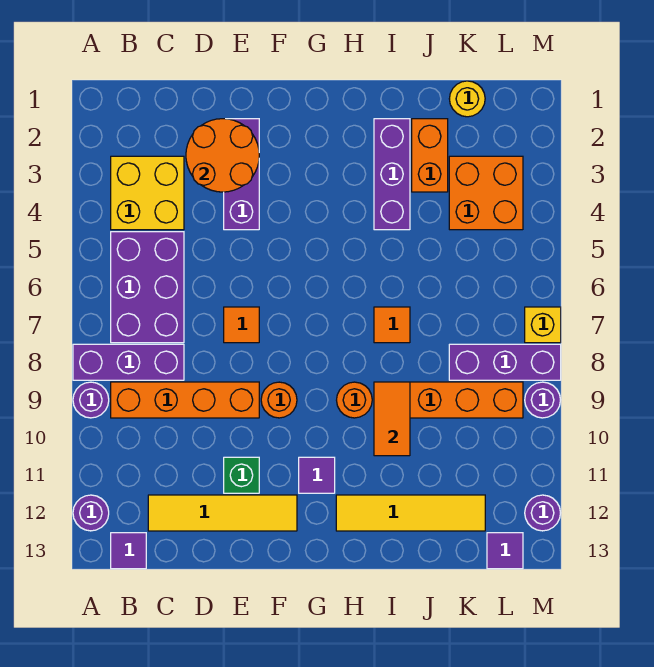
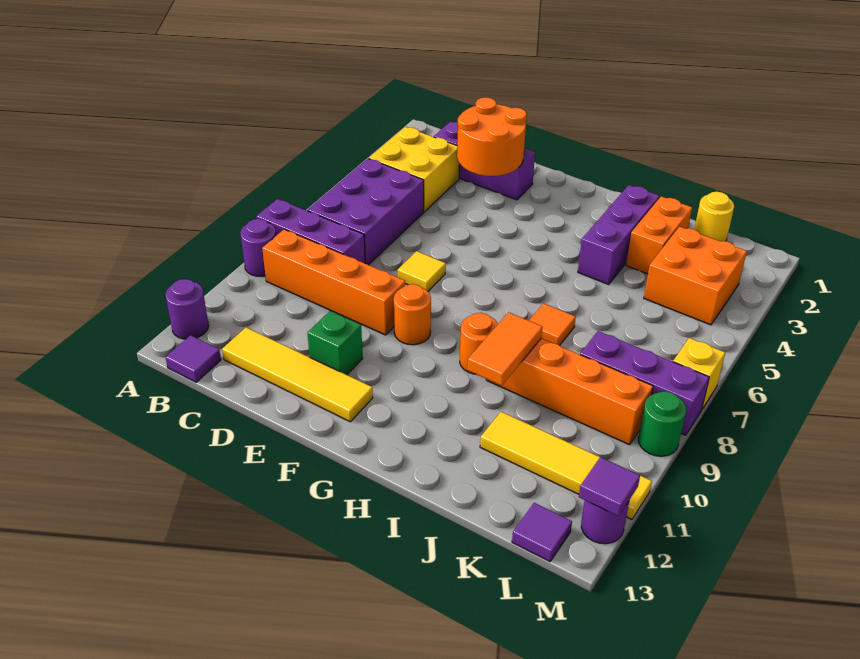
purple 1x3 brick [224,119,259,230] -> purple 1x3 brick turned to [434,122,535,200]
orange 1x1 tile [224,307,259,343] -> yellow 1x1 tile [398,251,446,291]
purple 1x1 tile [299,457,335,493] -> purple 1x1 tile moved to [579,457,640,516]
yellow 1x4 tile [336,495,485,531] -> yellow 1x4 tile moved to [480,412,652,520]
purple 1x1 round brick [525,382,560,418] -> green 1x1 round brick [638,391,686,456]

